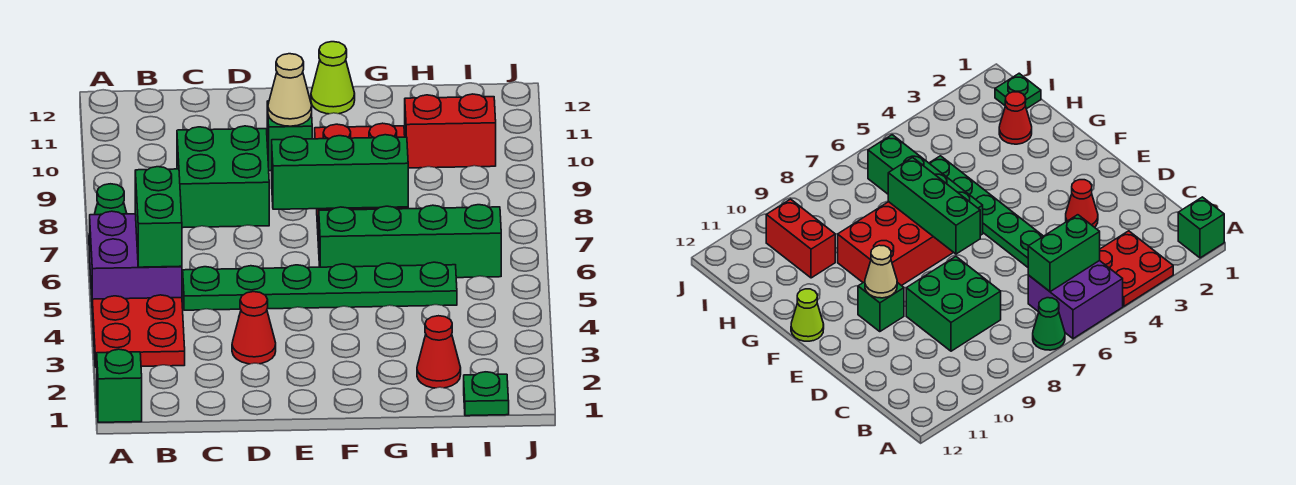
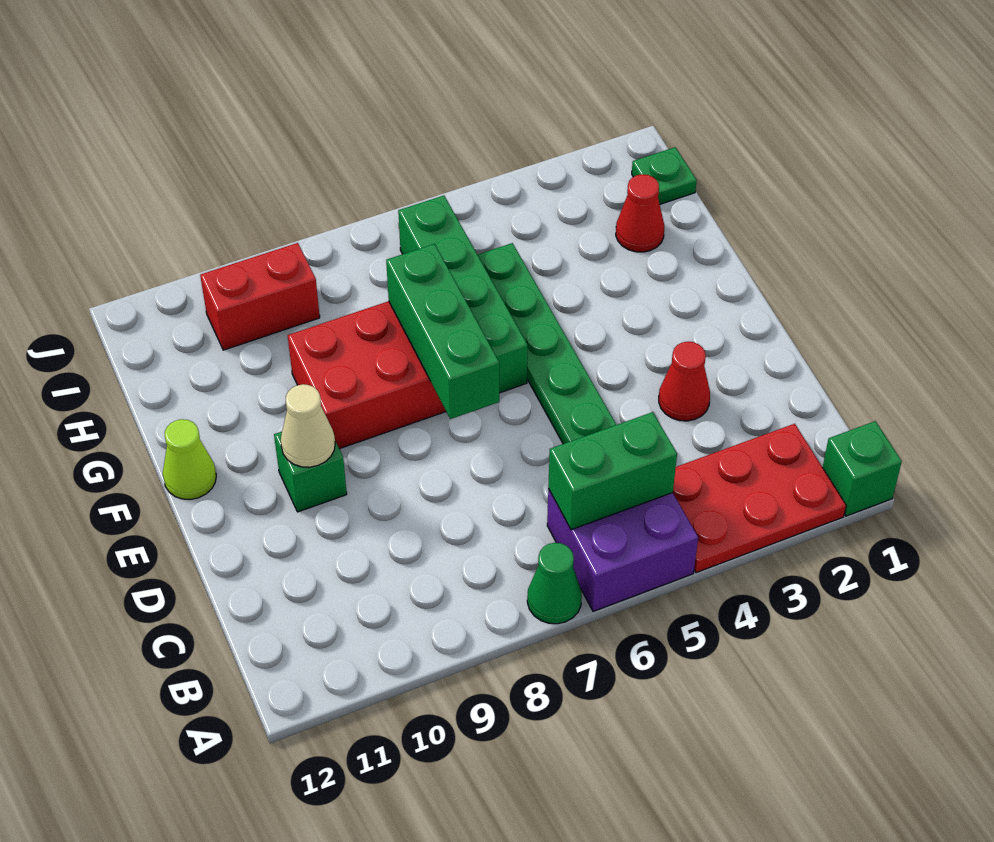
red 2x2 plate [92,295,185,367] -> red 2x3 plate [673,424,846,573]
green 2x2 brick [177,126,269,228] -> none
red 1x2 brick [405,94,496,168] -> red 1x2 brick turned to [200,243,320,350]

